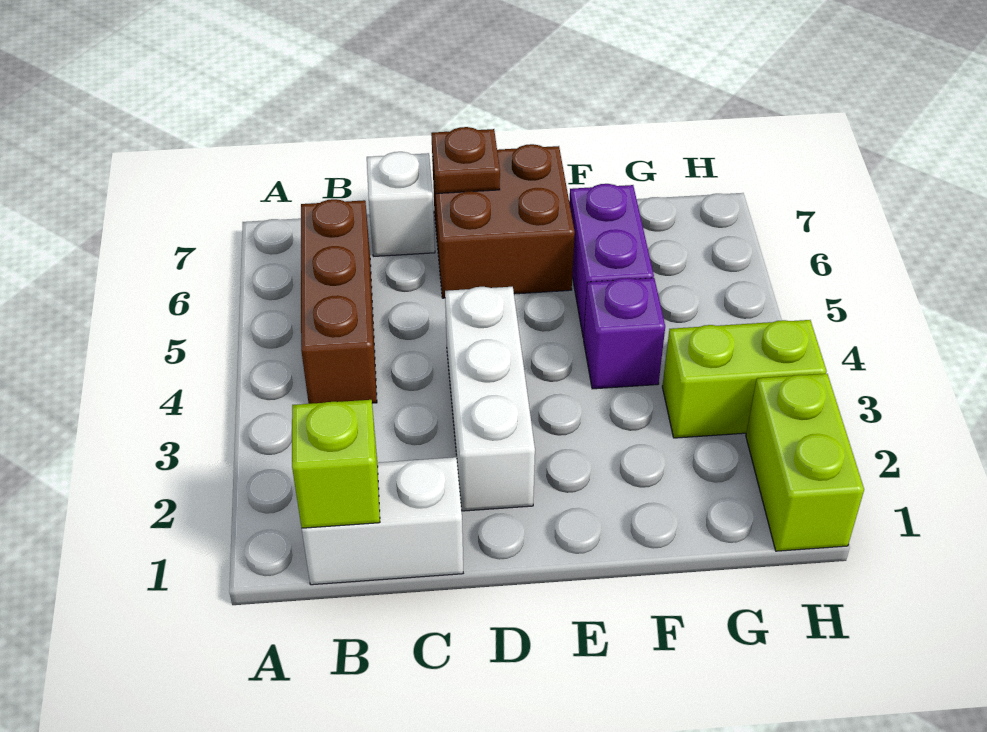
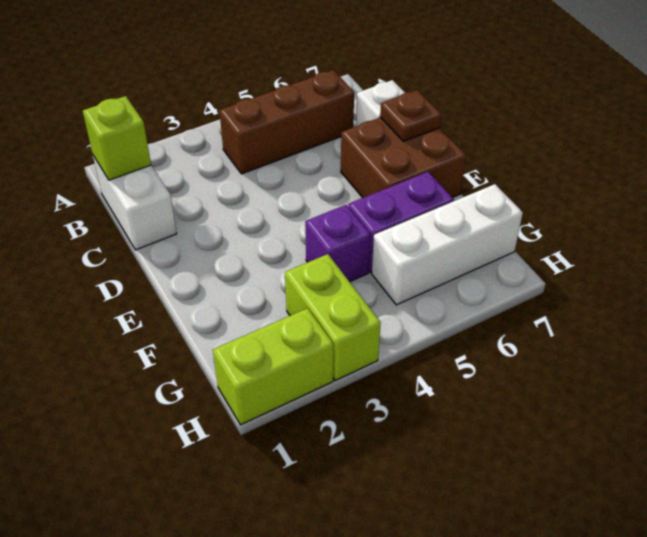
white 1x3 brick [445,287,535,511] -> white 1x3 brick moved to [372,184,523,305]

